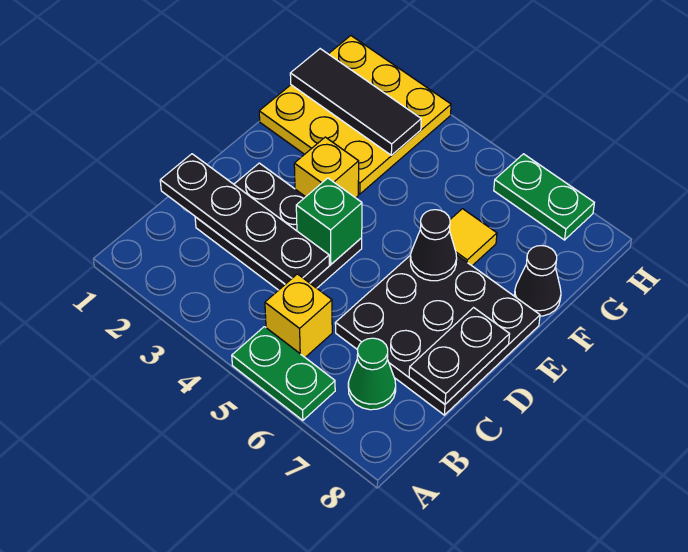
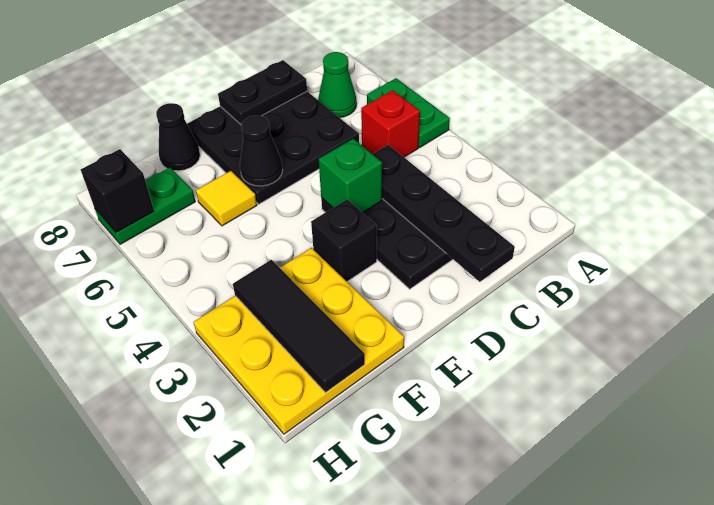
yellow 1x1 brick [265,274,332,357] -> red 1x1 brick [361,90,420,157]
yellow 1x1 brick [294,137,359,198] -> black 1x1 brick [311,199,377,281]
green 1x2 plate [494,154,594,240] -> green 1x2 plate turned to [95,167,195,244]
none -> black 1x1 brick [81,149,154,232]

